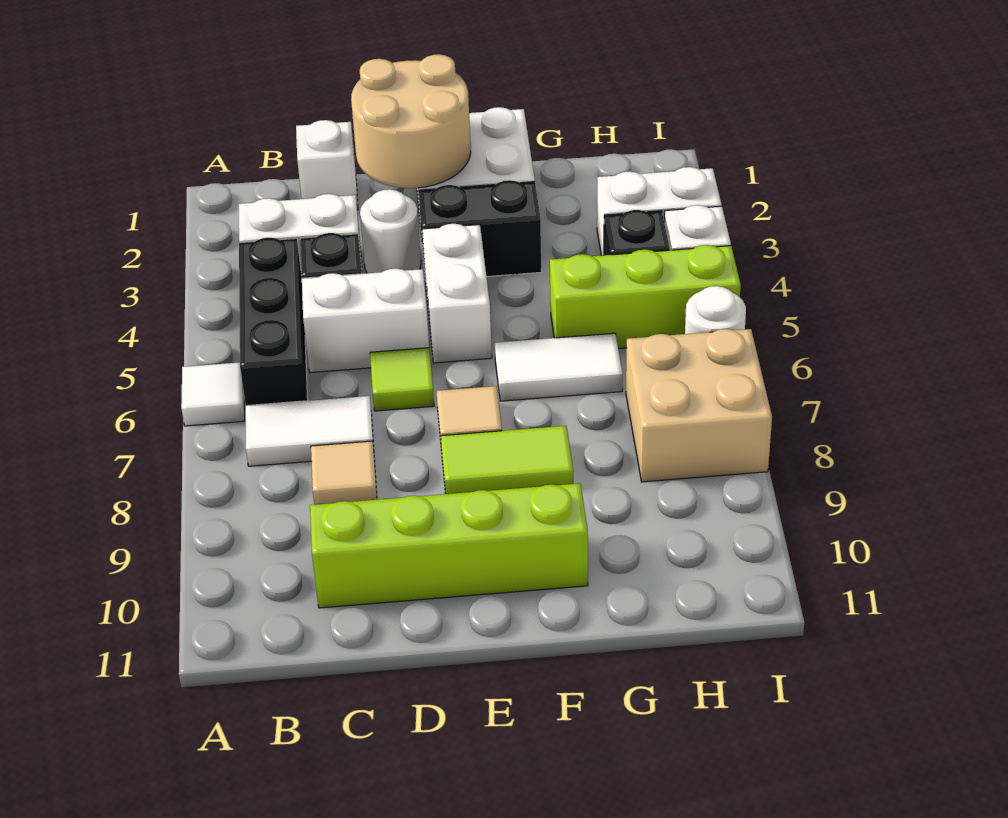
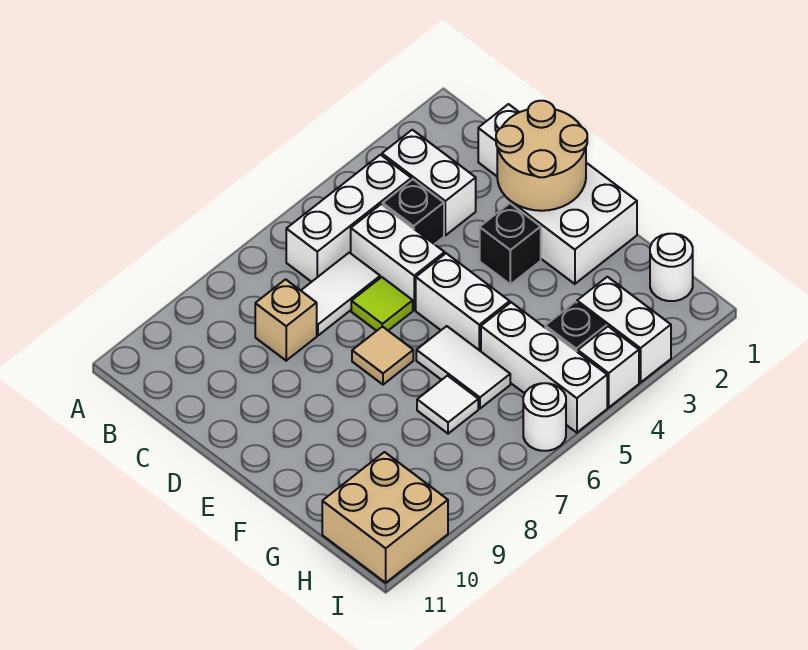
white 1x1 tile [181,362,245,426] -> white 1x1 tile moved to [417,376,478,434]
black 1x3 brick [239,238,308,406] -> white 1x3 brick [286,155,411,282]
white 1x2 tile [245,396,374,466] -> white 1x2 tile turned to [301,253,380,335]
tan 1x1 tile [311,441,377,505] -> tan 1x1 brick [255,279,317,361]
lime 1x4 brick [310,483,588,608] -> none
white 1x1 round brick [360,189,421,273] -> white 1x1 round brick moved to [650,234,693,301]
black 1x2 brick [419,180,542,280] -> black 1x1 brick [480,203,541,284]
white 1x2 brick [422,224,492,363] -> white 1x2 brick turned to [416,253,510,351]
lime 1x2 tile [441,426,573,494] -> none
lime 1x3 brick [550,245,741,349] -> white 1x3 brick [481,302,607,433]
tan 2x2 brick [626,329,772,482] -> tan 2x2 brick moved to [322,452,448,583]

